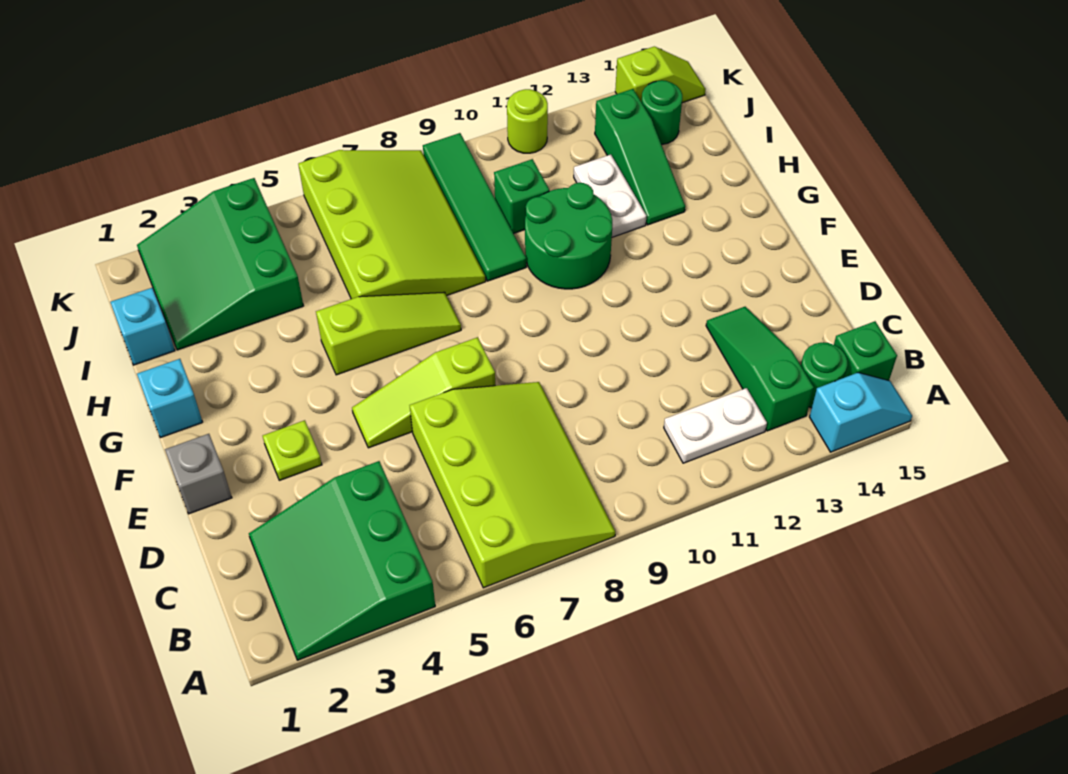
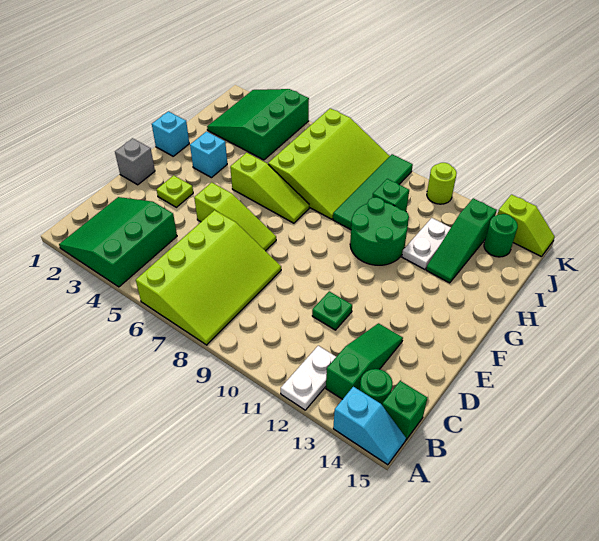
white 1x2 plate [664,388,767,463] -> white 1x2 plate turned to [281,346,336,410]
none -> green 1x1 plate [312,291,352,330]
lime 1x3 slope [352,337,495,448] -> lime 1x3 slope turned to [194,182,276,251]
cyan 1x1 brick [110,288,175,365] -> cyan 1x1 brick moved to [190,132,227,178]

